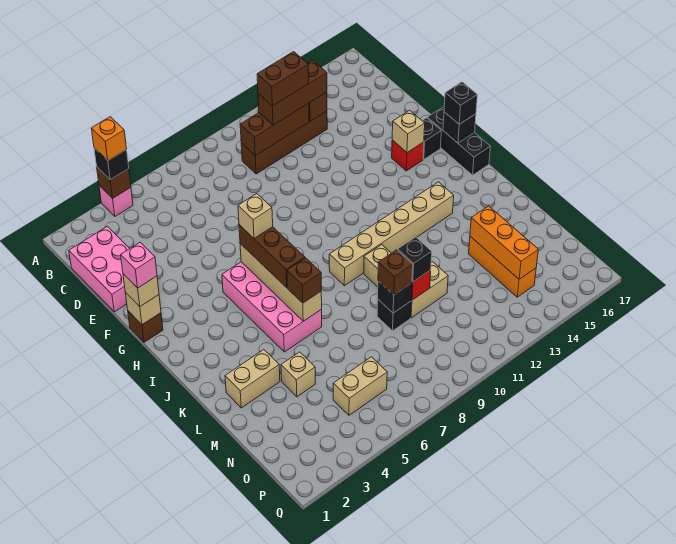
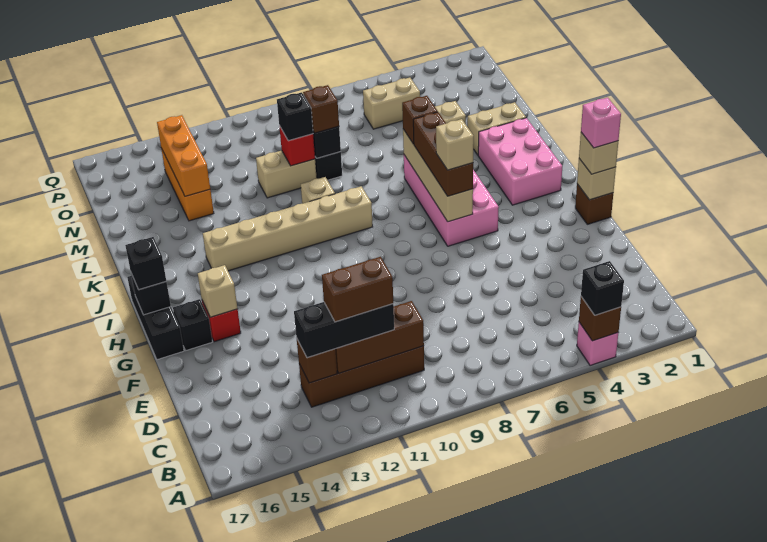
orange 1x1 brick [91,117,127,160] -> none
pink 2x3 brick [69,226,130,312] -> pink 2x3 brick moved to [478,118,562,205]
brown 1x3 brick [258,60,327,125] -> black 1x3 brick [294,302,394,358]

